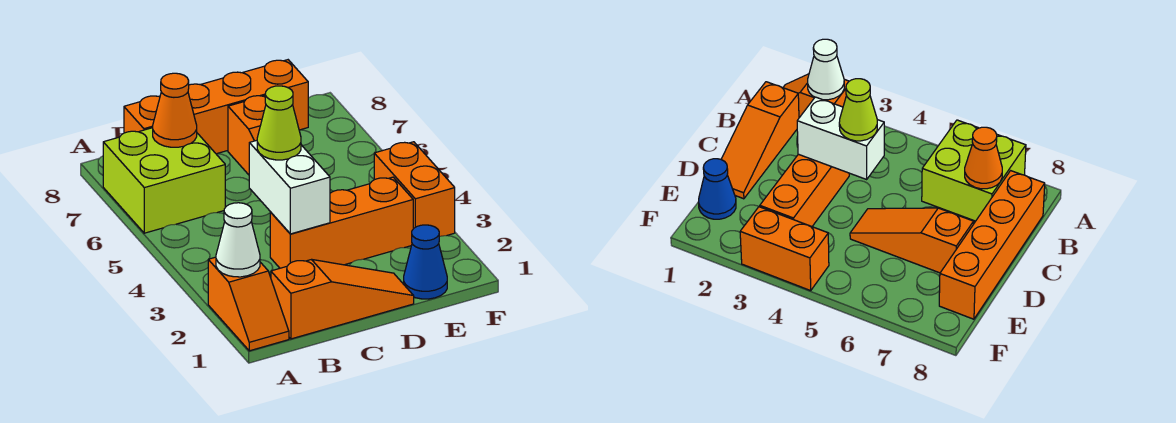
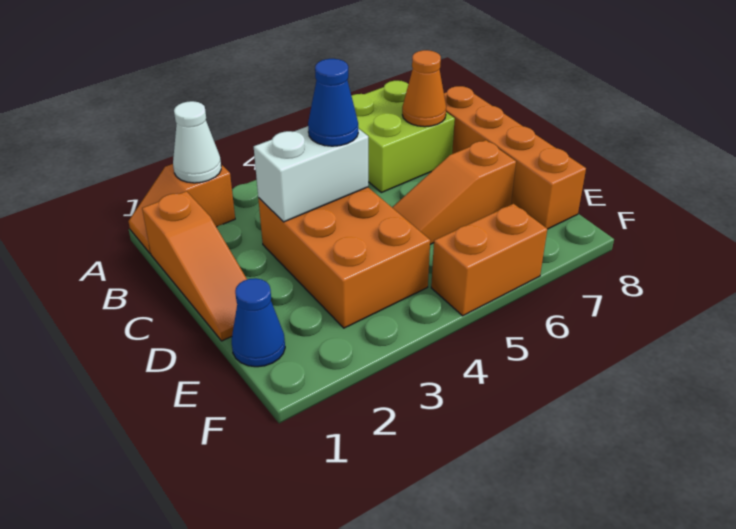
orange 1x3 brick [270,177,413,268] -> orange 2x3 brick [258,187,430,328]
lime 1x1 cone [257,86,301,160] -> blue 1x1 cone [308,59,358,146]
orange 1x2 brick [374,142,455,237] -> orange 1x2 brick moved to [431,204,547,316]

